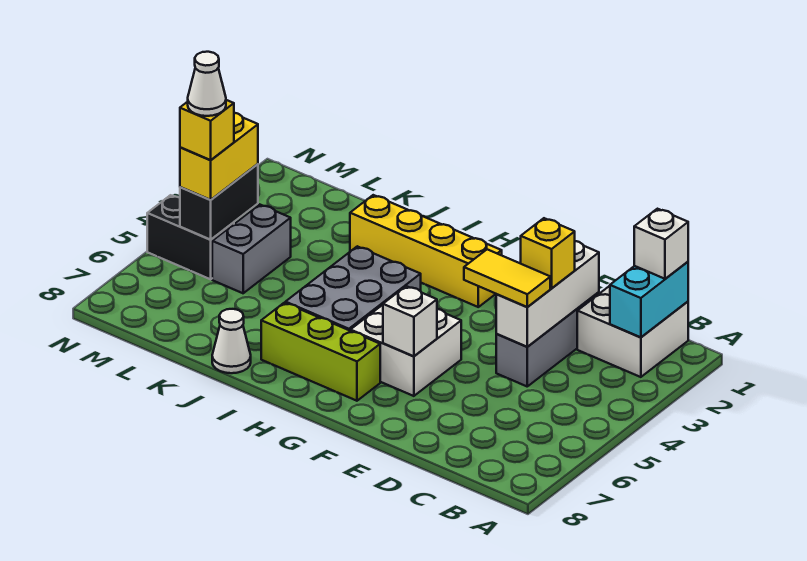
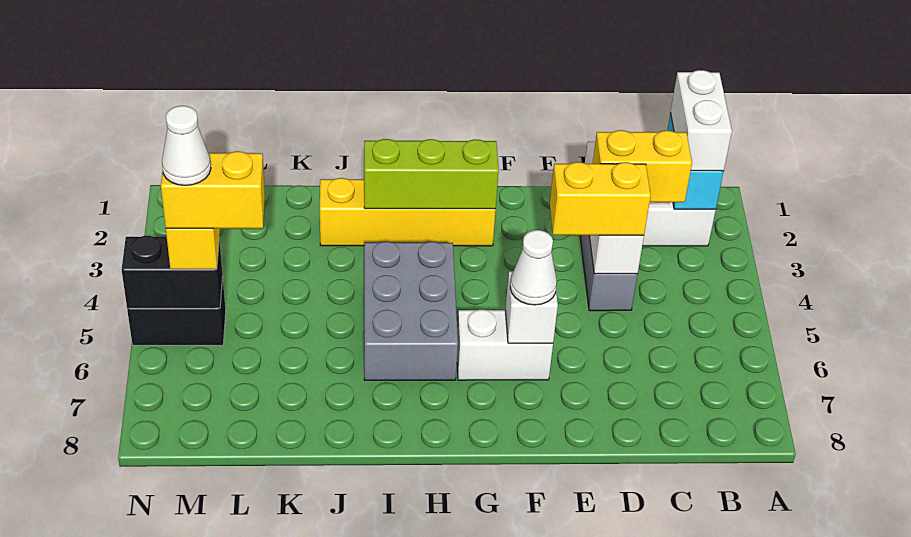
white 1x1 brick [634,209,688,279] -> white 1x2 brick [671,70,732,171]
yellow 1x1 brick [521,218,575,288] -> yellow 1x2 brick [593,130,692,202]
yellow 1x2 tile [464,249,550,307] -> yellow 1x2 brick [550,162,651,235]
white 2x2 brick [350,305,461,396] -> white 1x2 brick [457,310,553,380]
lime 1x3 brick [261,303,380,401] -> lime 1x3 brick moved to [364,139,499,209]
white 1x1 cone [212,309,251,373] -> white 1x1 cone moved to [510,230,557,305]
grey 1x2 brick [212,204,291,293] -> none
black 1x2 brick [180,164,258,240] -> black 1x2 brick turned to [122,236,223,308]
yellow 1x1 brick [180,100,234,160] -> yellow 1x2 brick [161,151,265,229]

